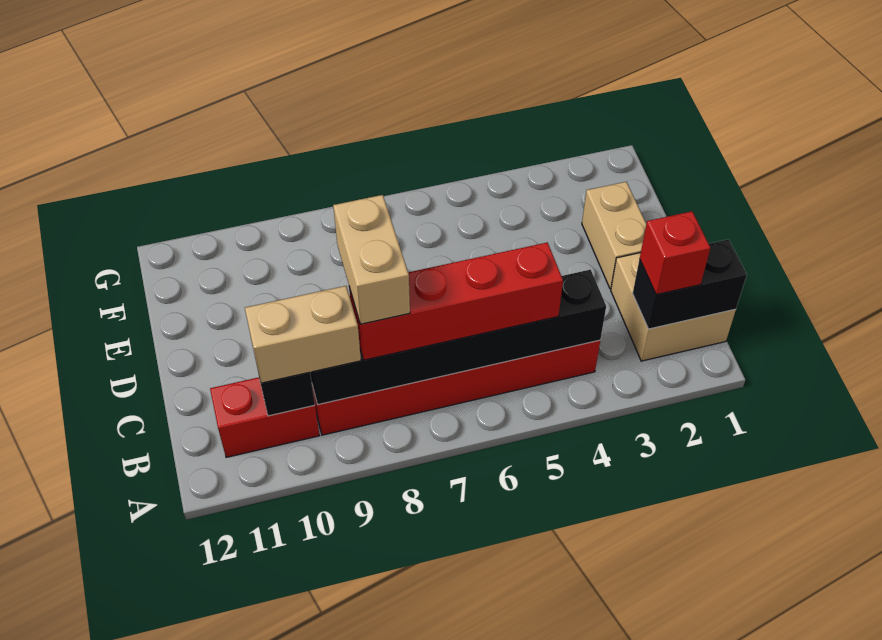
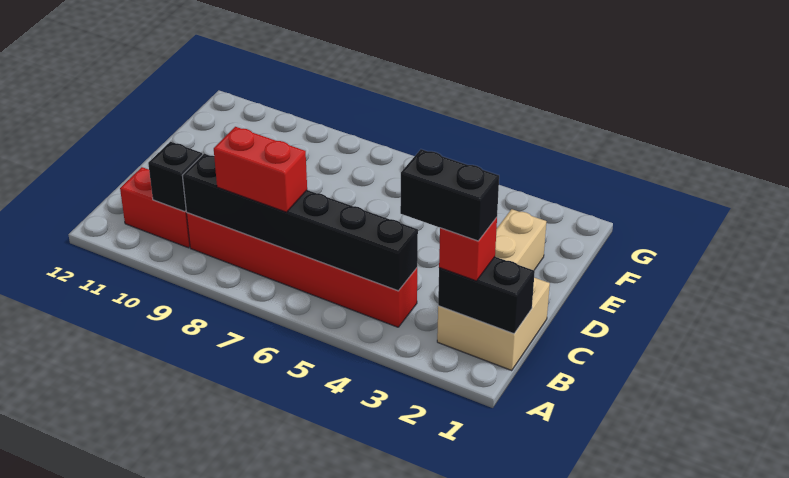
none -> black 1x2 brick [400,149,499,241]
red 1x4 brick [349,242,563,360] -> red 1x2 brick [214,127,307,212]
tan 1x2 brick [333,195,410,324] -> none
tan 1x2 brick [245,286,361,383] -> none

